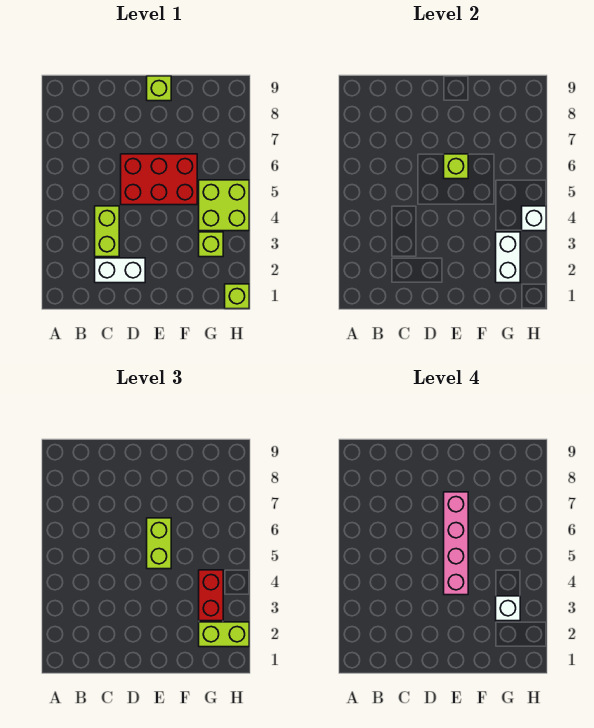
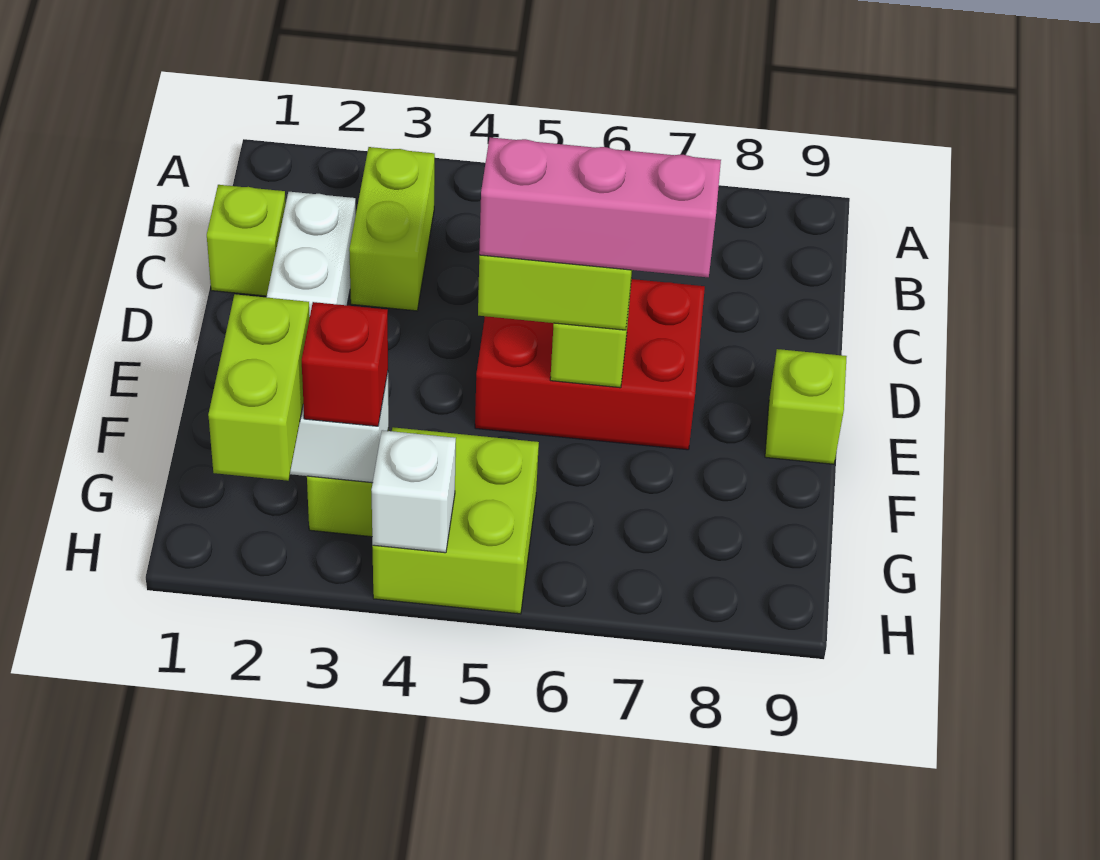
lime 1x2 brick [95,206,119,257] -> lime 1x2 brick turned to [349,147,435,311]
red 2x3 brick [121,154,197,205] -> red 2x3 brick turned to [475,279,705,450]
pink 1x4 brick [444,492,468,595] -> pink 1x3 brick [479,137,721,277]
red 1x2 brick [199,570,223,621] -> red 1x1 brick [302,302,388,426]
white 1x1 brick [496,596,520,621] -> none
lime 1x1 brick [225,284,249,309] -> lime 1x1 brick moved to [207,185,286,296]

